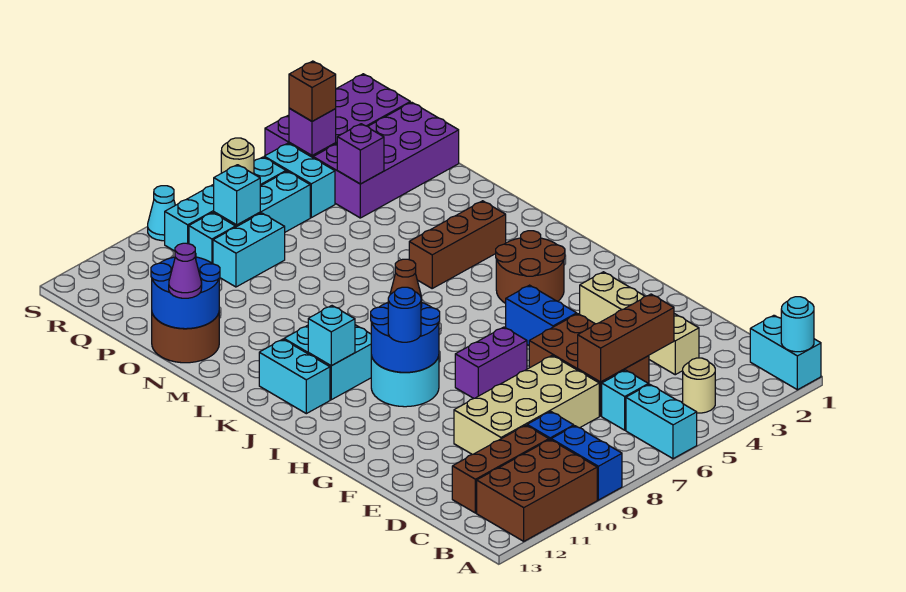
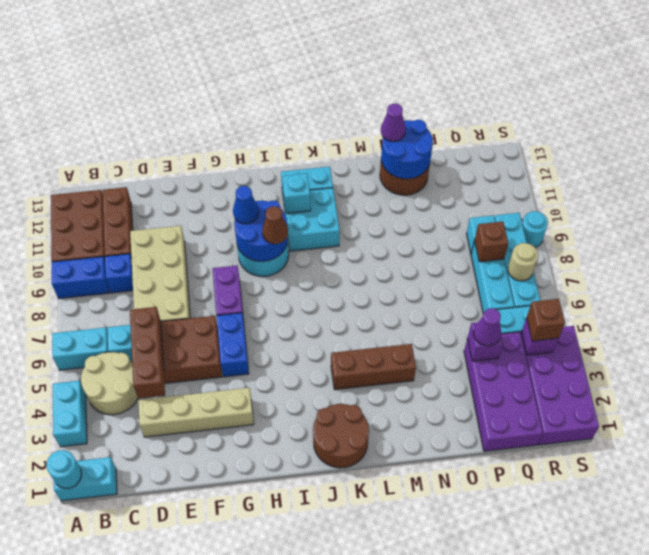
tan 1x1 round brick [683,358,715,413] -> tan 2x2 round brick [81,352,138,415]
blue 1x2 brick [506,285,577,345] -> blue 1x2 brick turned to [217,313,249,377]
blue 1x1 round brick [388,287,421,342] -> blue 1x1 cone [233,186,259,224]
brown 2x2 round brick [496,231,565,303] -> brown 2x2 round brick moved to [313,404,369,468]
brown 1x3 brick [409,201,506,288] -> brown 1x3 brick turned to [331,344,416,390]
none -> purple 1x1 cone [474,308,501,346]
cyan 1x2 brick [213,213,285,287] -> cyan 1x2 brick moved to [53,381,87,447]
cyan 1x1 brick [214,165,260,225] -> brown 1x1 brick [474,222,508,262]
cyan 1x1 cone [148,186,175,241] -> cyan 1x1 round brick [522,211,548,247]

